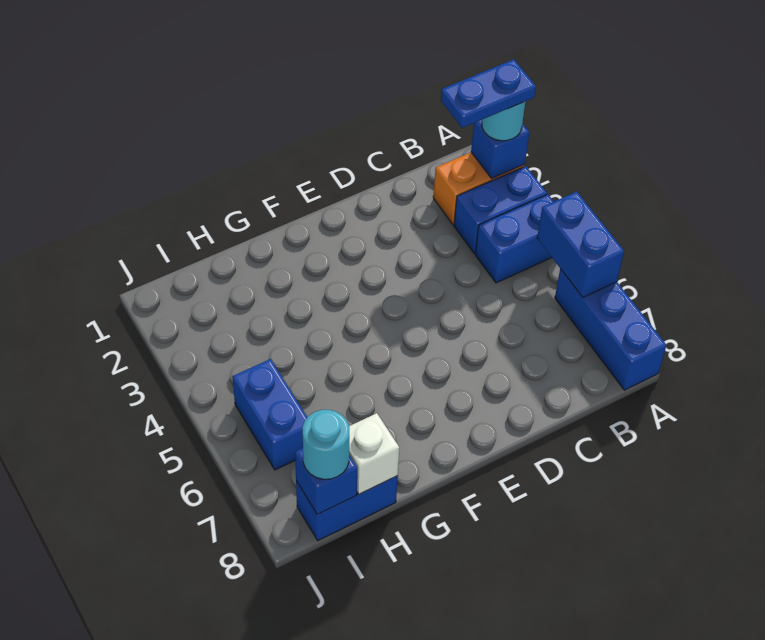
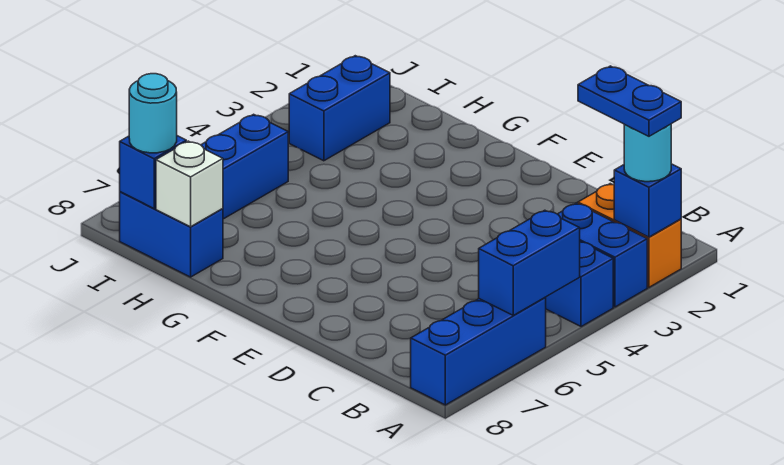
none -> blue 1x2 brick [289,56,390,161]

